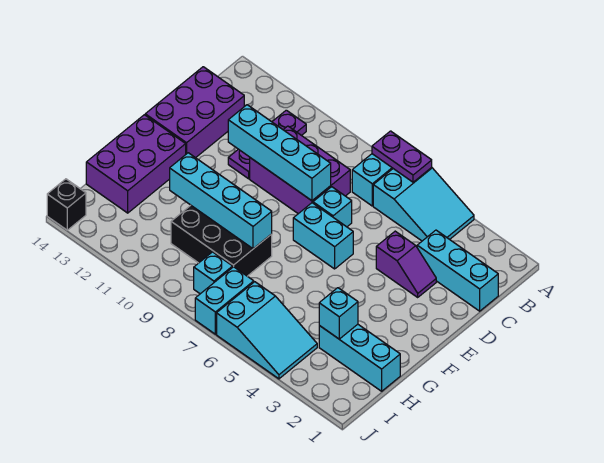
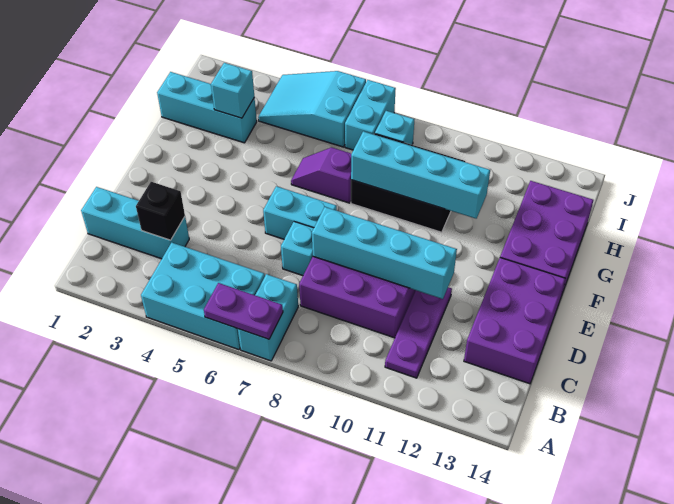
cyan 2x3 slope [373,167,474,241] -> cyan 2x3 brick [141,242,265,350]
purple 1x2 slope [376,231,436,297] -> purple 1x2 slope moved to [291,147,352,203]
black 1x1 brick [47,179,86,230] -> black 1x1 brick moved to [136,182,185,240]

